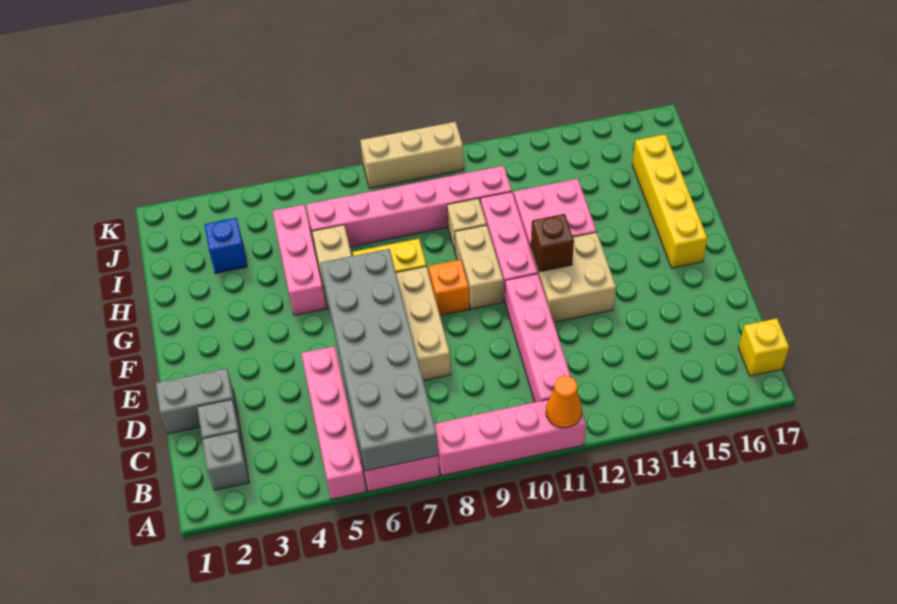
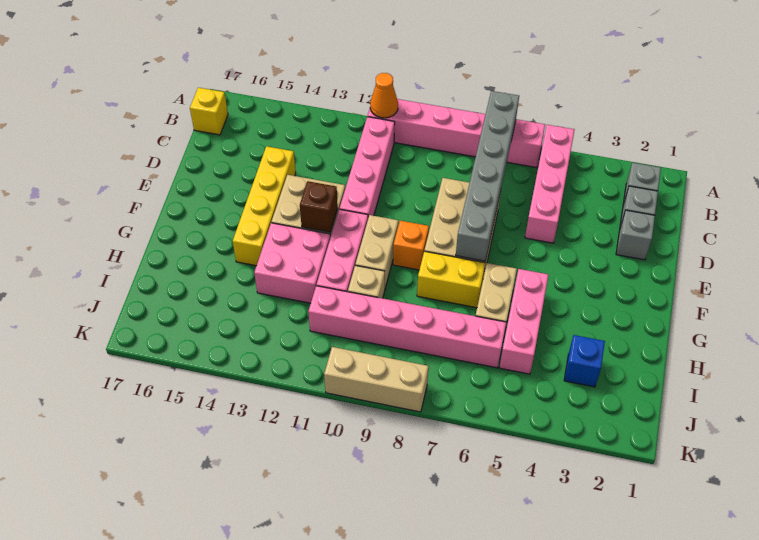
grey 2x6 brick [320,249,438,471] -> grey 1x6 brick [456,91,519,261]
grey 1x2 brick [156,368,238,434] -> grey 1x1 brick [616,210,655,260]
yellow 1x4 brick [632,134,707,268] -> yellow 1x4 brick moved to [233,146,296,266]

